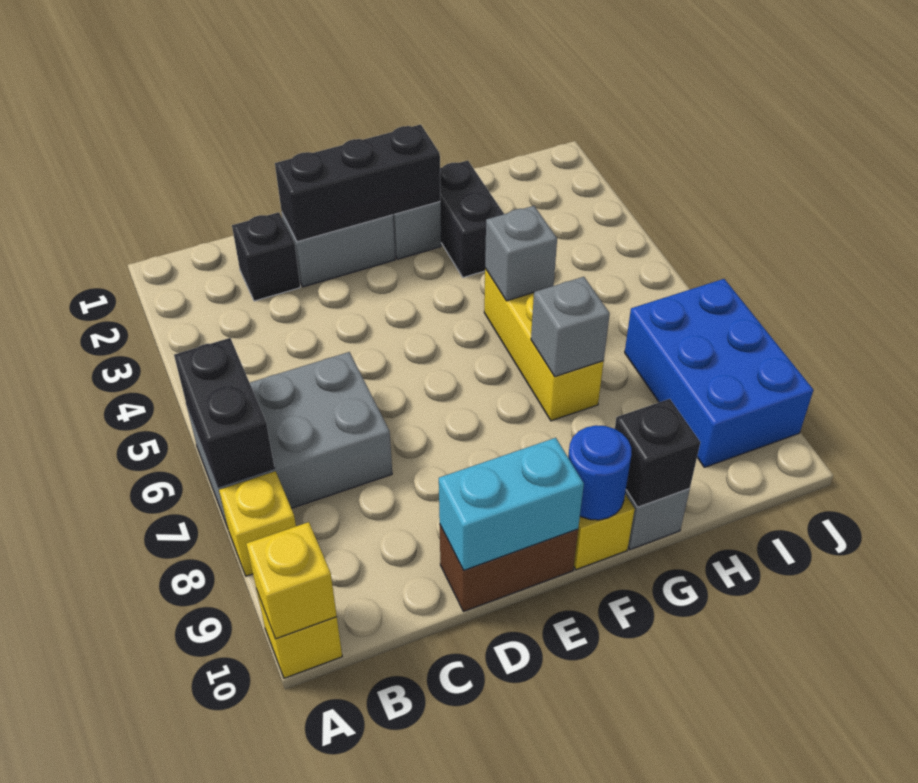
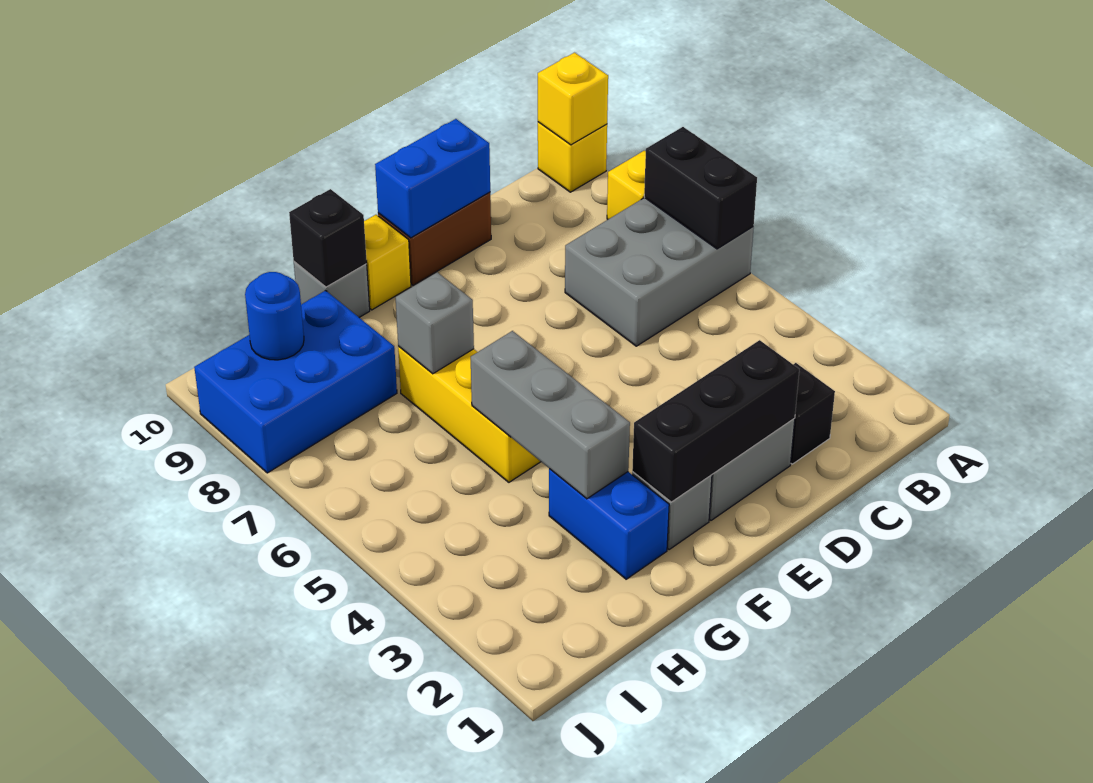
cyan 1x2 brick [439,438,584,570] -> blue 1x2 brick [375,119,490,238]
blue 1x1 round brick [568,425,632,520] -> blue 1x1 round brick moved to [245,272,304,360]
black 1x2 brick [440,161,504,277] -> blue 1x2 brick [549,469,669,579]
grey 1x1 brick [485,206,557,301] -> grey 1x3 brick [471,331,630,499]
blue 2x3 brick [625,279,813,467] -> blue 2x3 brick turned to [194,291,397,473]

